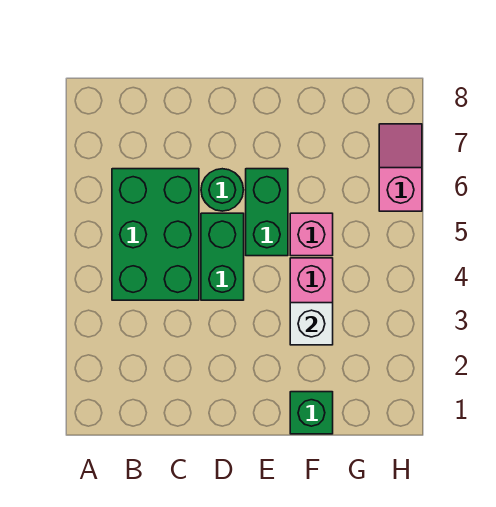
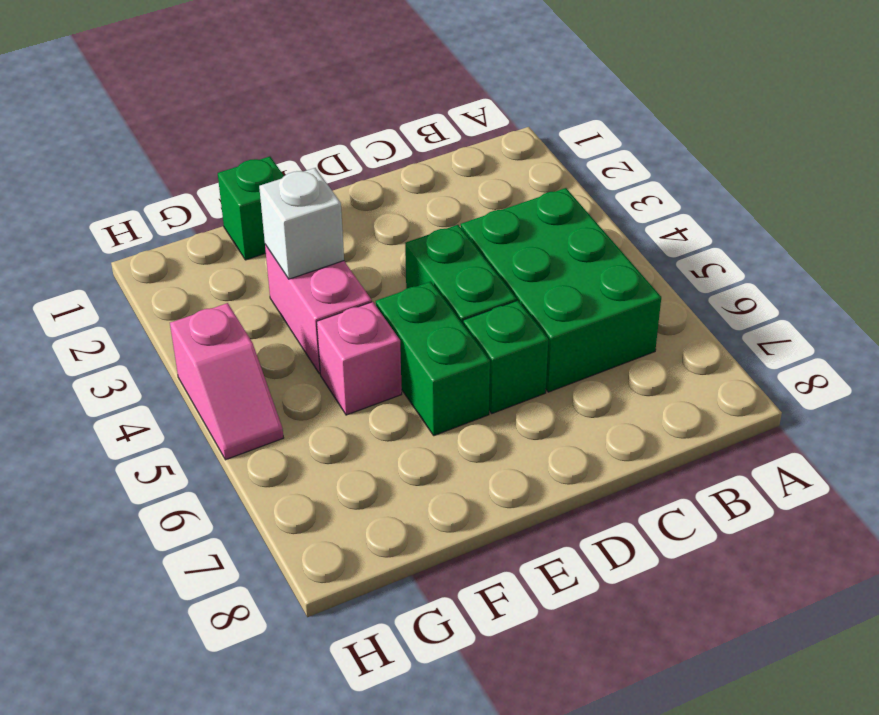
green 1x1 round brick [201,169,243,211] -> green 1x1 brick [463,301,548,413]
pink 1x2 slope [379,124,422,211] -> pink 1x2 slope moved to [170,303,283,460]

